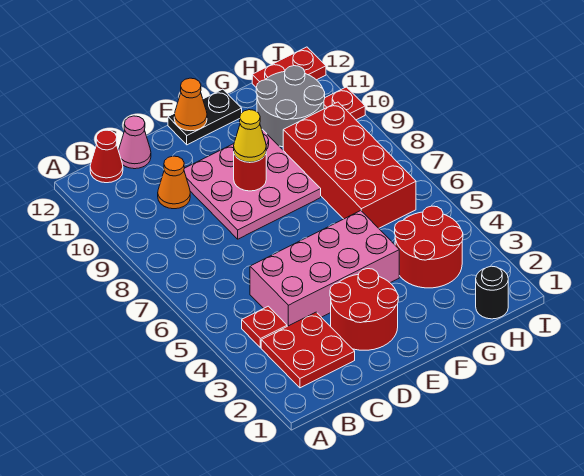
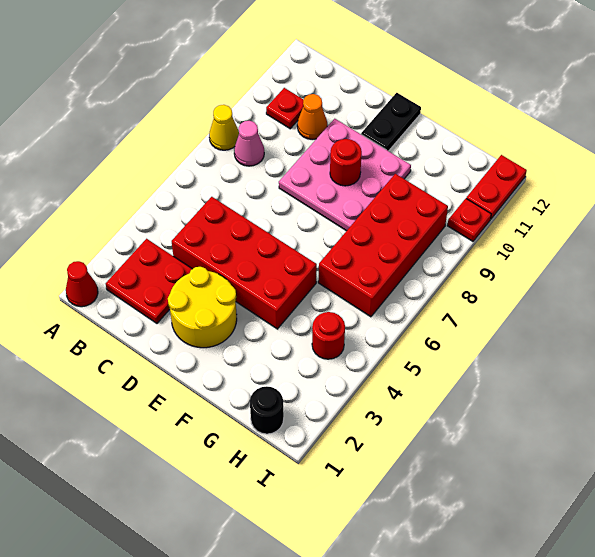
red 1x1 plate [242,306,287,348] -> red 1x1 plate moved to [266,88,304,129]
red 1x1 cone [90,130,123,183] -> red 1x1 cone moved to [66,261,98,307]
pink 2x4 brick [250,211,399,326] -> red 2x4 brick [172,197,317,329]
pink 1x1 cone [119,116,151,169] -> pink 1x1 cone moved to [234,121,264,166]
red 2x2 round brick [330,269,398,350] -> yellow 2x2 round brick [168,267,237,348]
yellow 1x1 cone [234,110,266,162] -> yellow 1x1 cone moved to [209,105,239,150]
black 1x2 plate [168,89,242,145] -> black 1x2 plate turned to [361,93,421,151]
orange 1x1 cone [174,78,207,131] -> none
red 2x2 round brick [395,206,463,288] -> red 1x1 round brick [312,312,345,359]
grey 2x2 round brick [256,66,325,147] -> none
red 1x2 plate [252,47,326,87] -> red 1x2 plate turned to [466,155,527,219]

